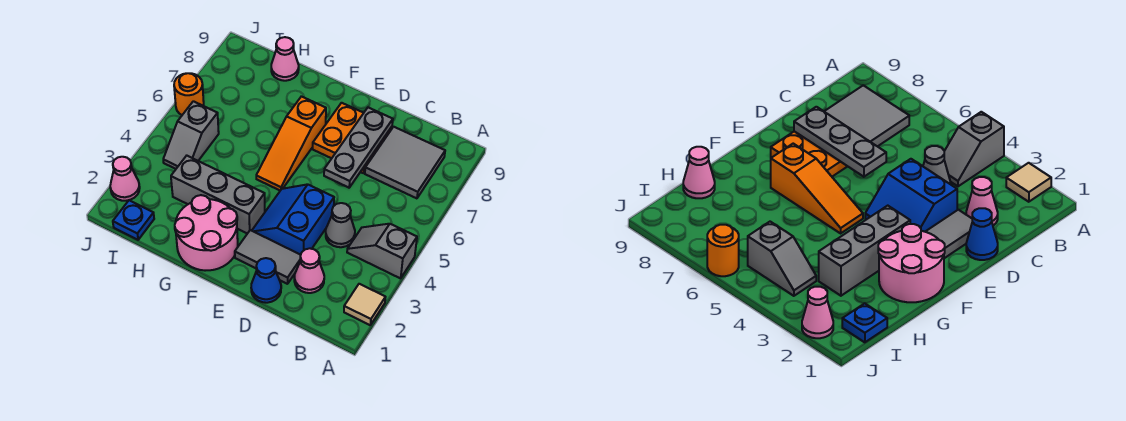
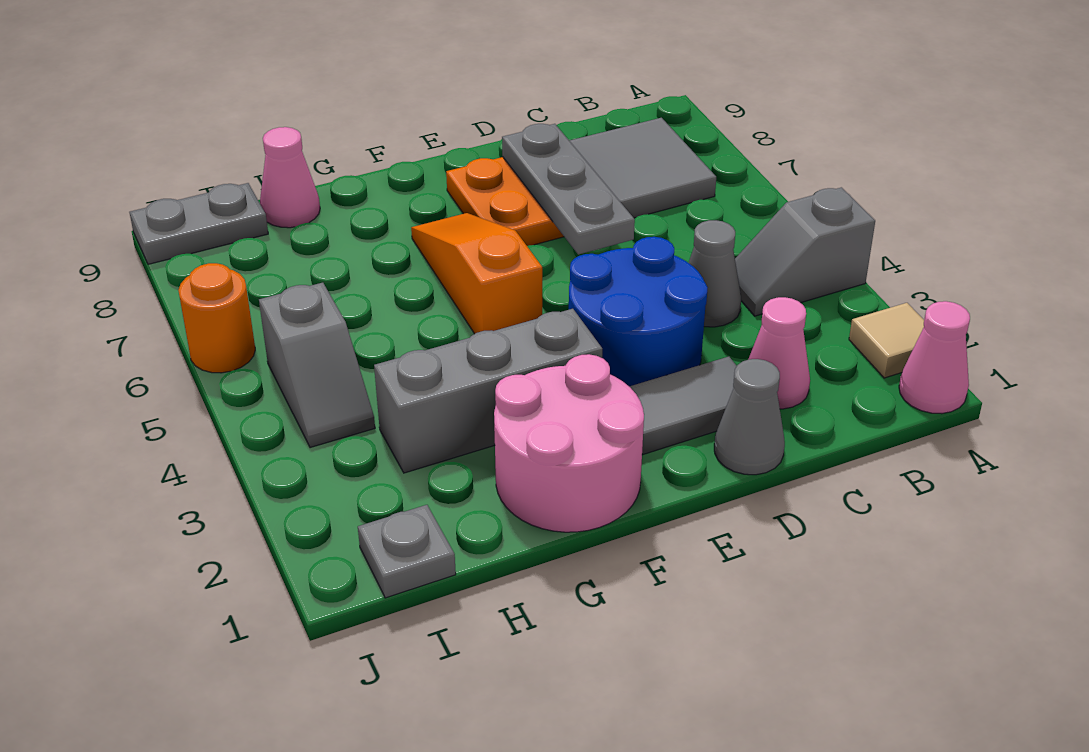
blue 1x1 cone [251,258,281,303] -> grey 1x1 cone [714,359,785,475]
blue 2x2 slope [252,184,334,255] -> blue 2x2 round brick [569,237,708,387]
orange 1x3 slope [256,96,326,191] -> orange 1x3 slope turned to [411,213,542,334]
blue 1x1 plate [113,200,154,240] -> grey 1x1 plate [358,505,456,598]
none -> grey 1x2 plate [130,183,268,264]
pink 1x1 cone [110,157,140,201] -> pink 1x1 cone moved to [899,301,970,414]

